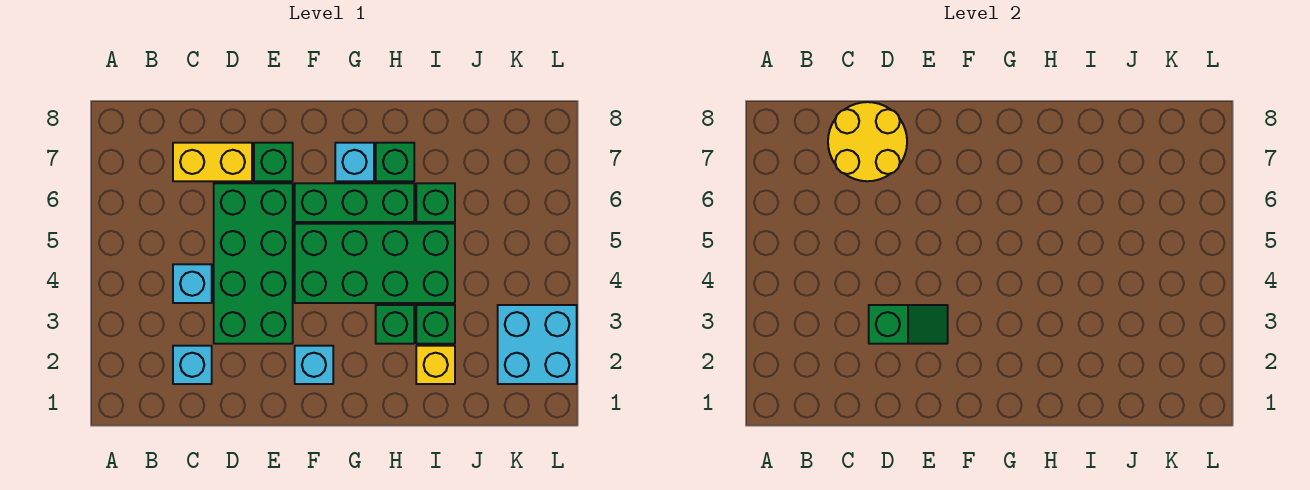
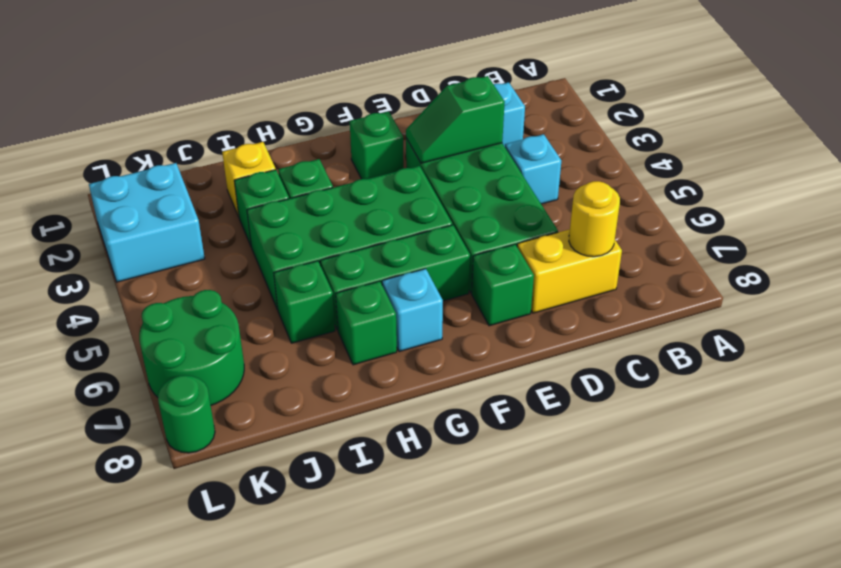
yellow 2x2 round brick [828,102,907,181] -> yellow 1x1 round brick [569,181,620,257]
cyan 1x1 brick [295,346,333,384] -> green 1x1 brick [350,111,404,179]
none -> green 2x2 round brick [139,290,244,405]
none -> green 1x1 round brick [158,376,215,453]

